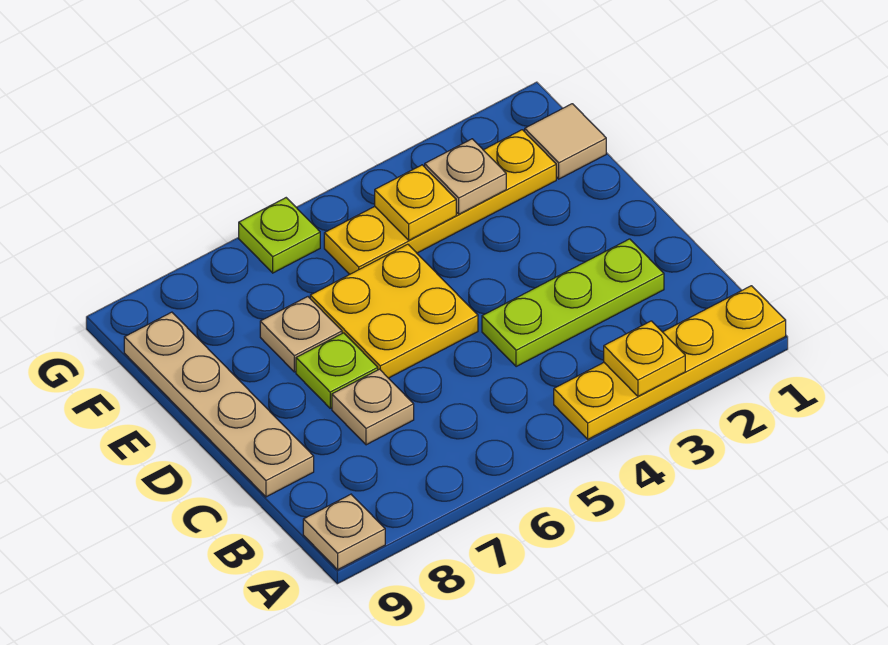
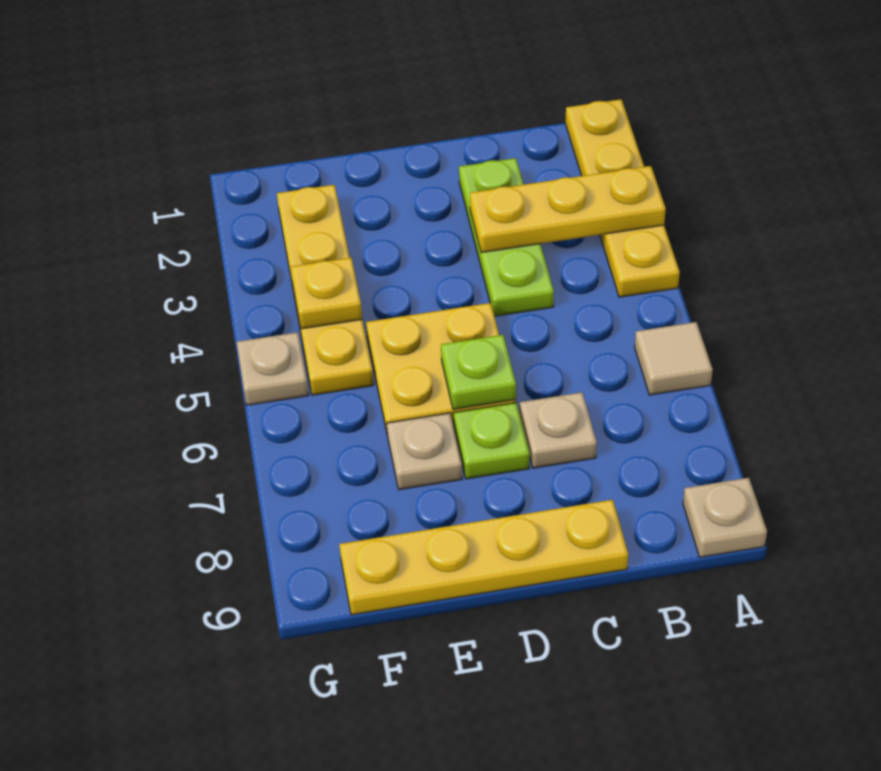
yellow 1x1 plate [604,321,685,396] -> yellow 1x3 plate [470,166,666,253]
tan 1x4 plate [124,312,314,497] -> yellow 1x4 plate [339,500,628,615]
tan 1x1 tile [525,104,606,179] -> tan 1x1 tile moved to [635,322,713,395]
tan 1x1 plate [425,139,506,214] -> tan 1x1 plate moved to [237,332,309,405]
lime 1x1 plate [239,198,320,273] -> lime 1x1 plate moved to [441,335,516,409]

